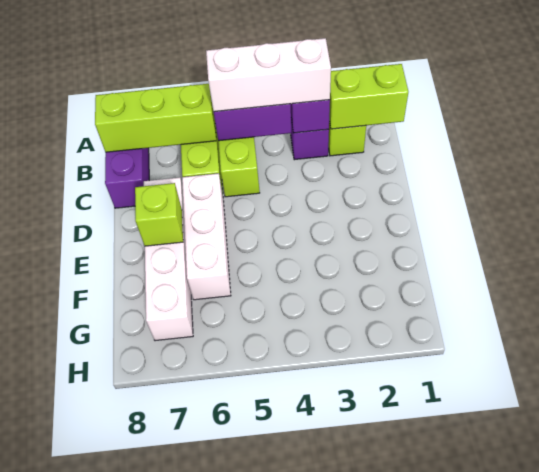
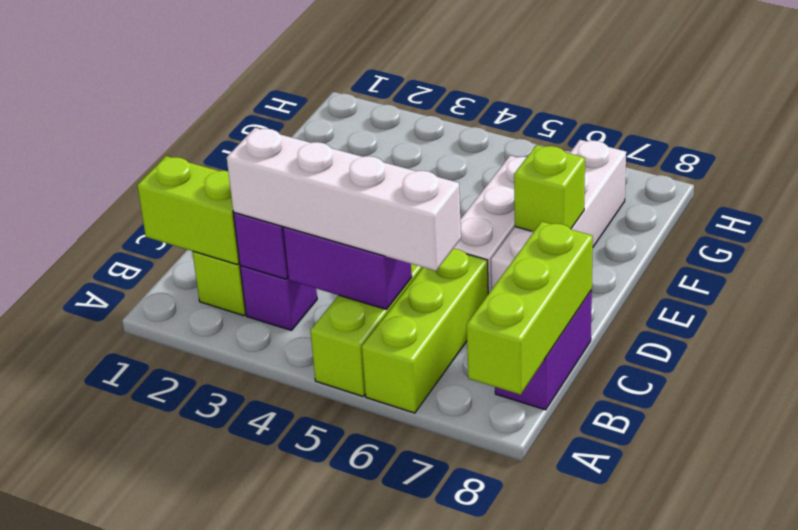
white 1x3 brick [206,38,331,112] -> white 1x4 brick [227,128,461,271]
lime 1x3 brick [95,84,216,152] -> lime 1x3 brick turned to [467,222,593,395]

